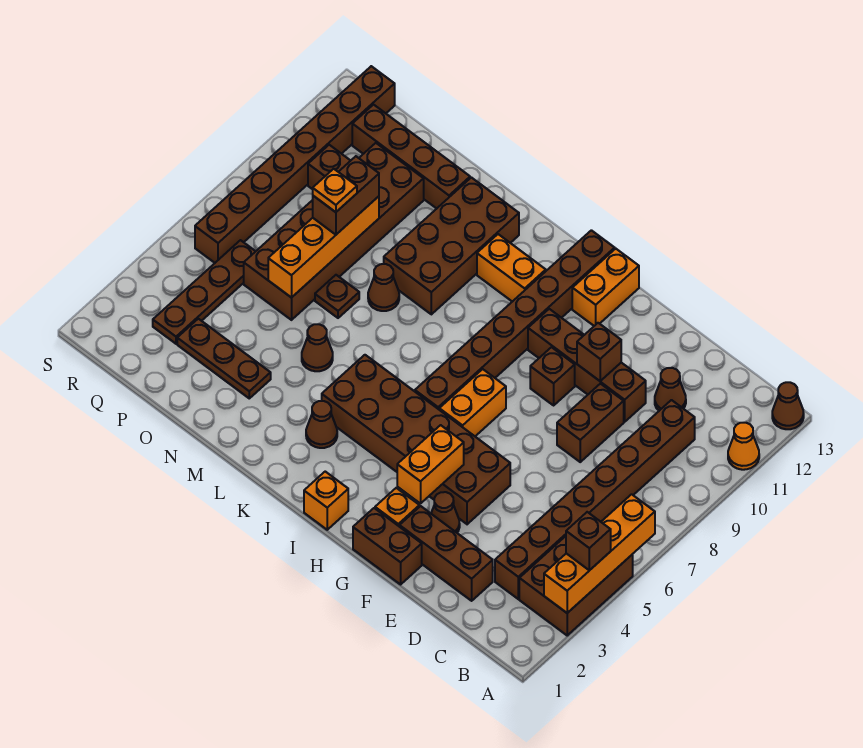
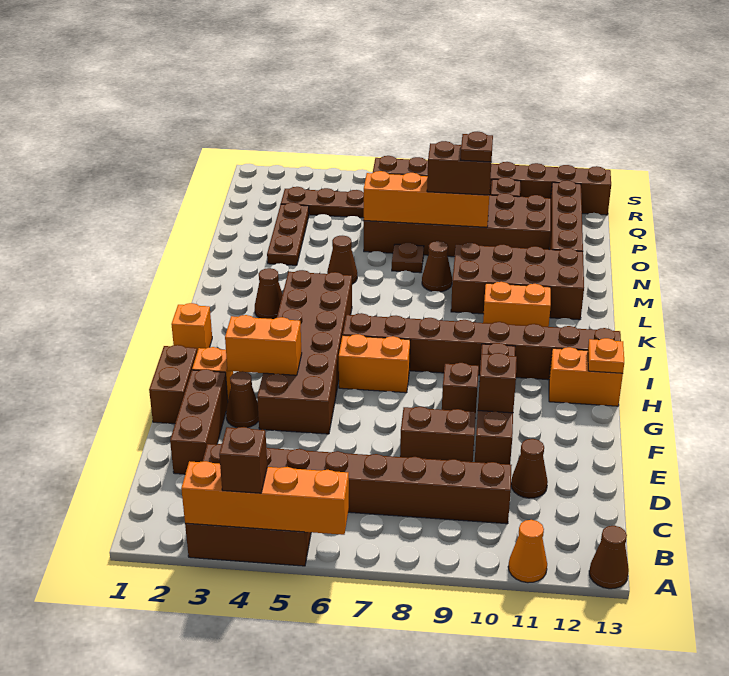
orange 1x2 brick [477,234,546,302] -> orange 1x2 brick turned to [483,282,551,327]
orange 1x1 plate [313,169,357,212] -> orange 1x1 plate moved to [588,338,624,373]
none -> brown 1x1 plate [461,132,493,162]

